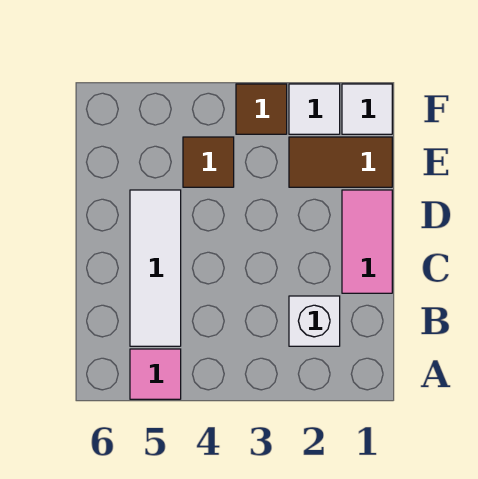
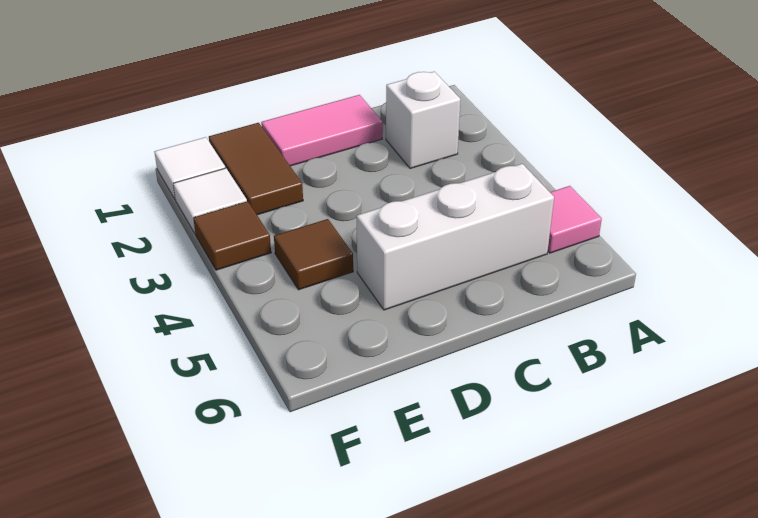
white 1x3 tile [130,190,181,346] -> white 1x3 brick [356,164,554,310]

